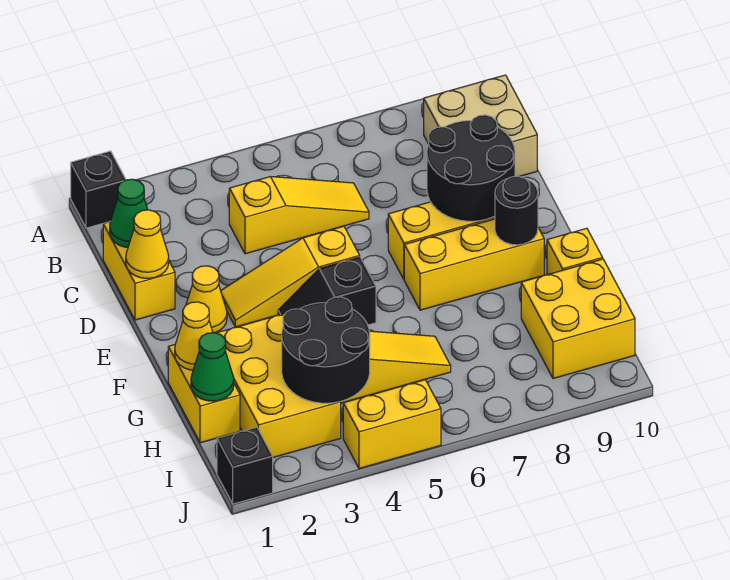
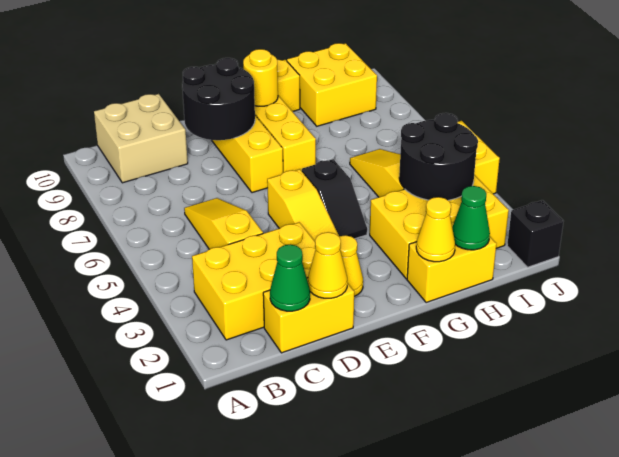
black 1x1 brick [71,151,126,228] -> none
none -> yellow 2x3 brick [192,222,316,340]
black 1x1 round brick [495,176,538,245] -> yellow 1x1 round brick [243,49,278,106]

